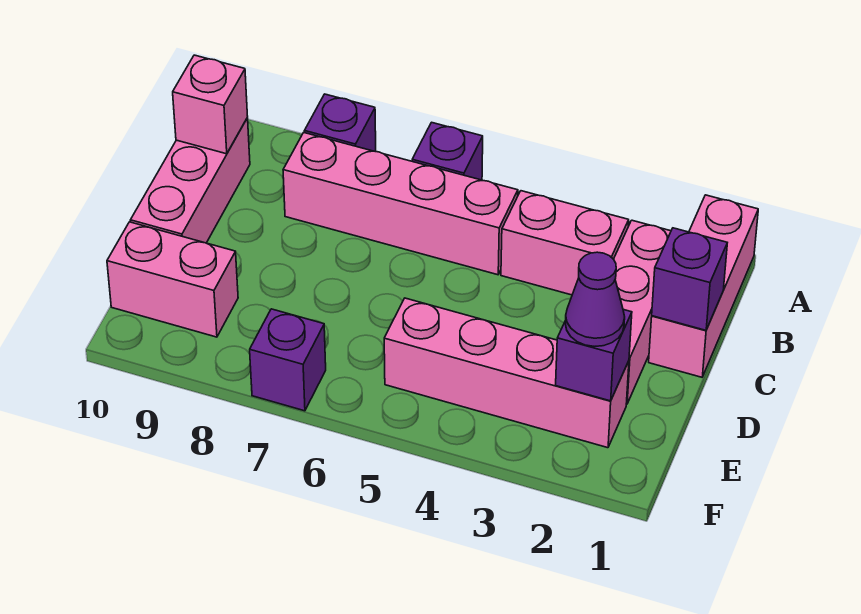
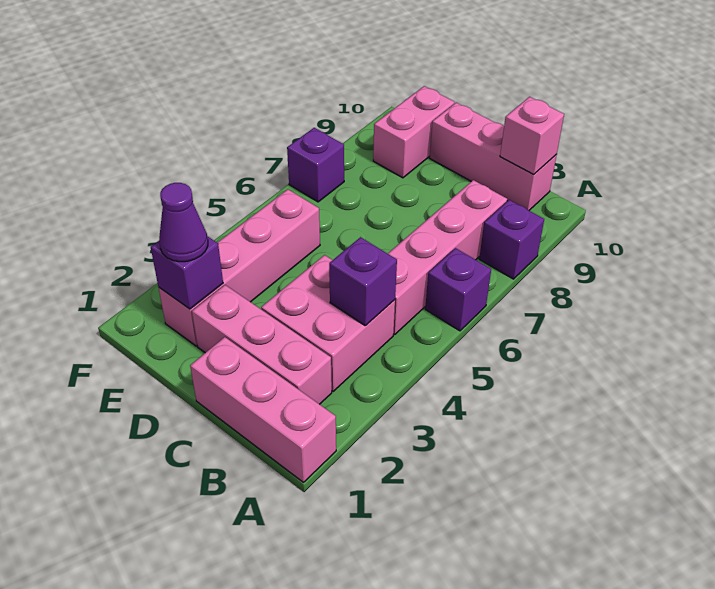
pink 1x2 brick [501,191,629,295] -> pink 2x2 brick [261,255,395,391]
purple 1x1 brick [652,228,727,330] -> purple 1x1 brick moved to [329,237,397,325]

